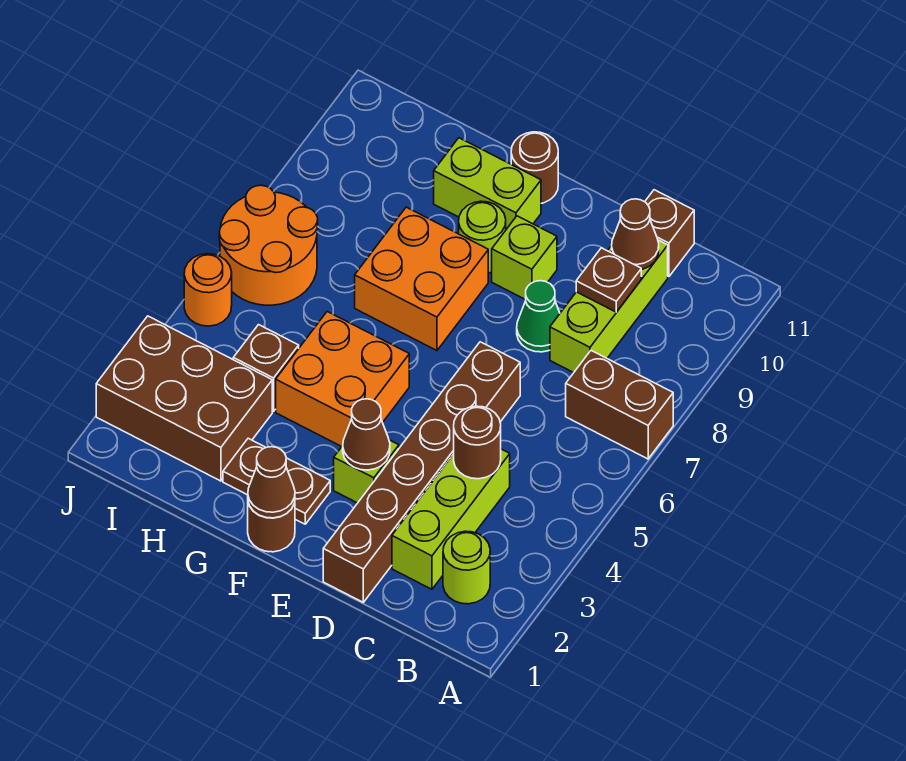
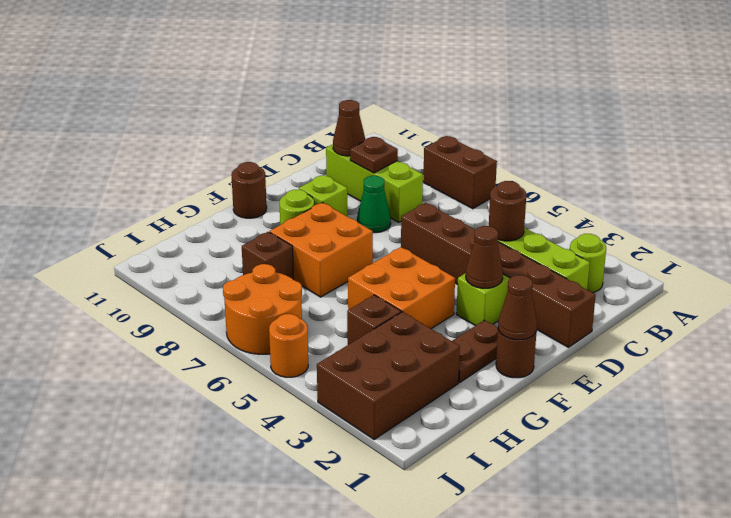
brown 1x2 brick [566,351,673,459] -> brown 1x2 brick turned to [423,136,497,209]
brown 1x1 brick [645,190,694,277] -> brown 1x1 brick moved to [242,232,294,280]
lime 1x2 brick [434,138,541,229] -> none

